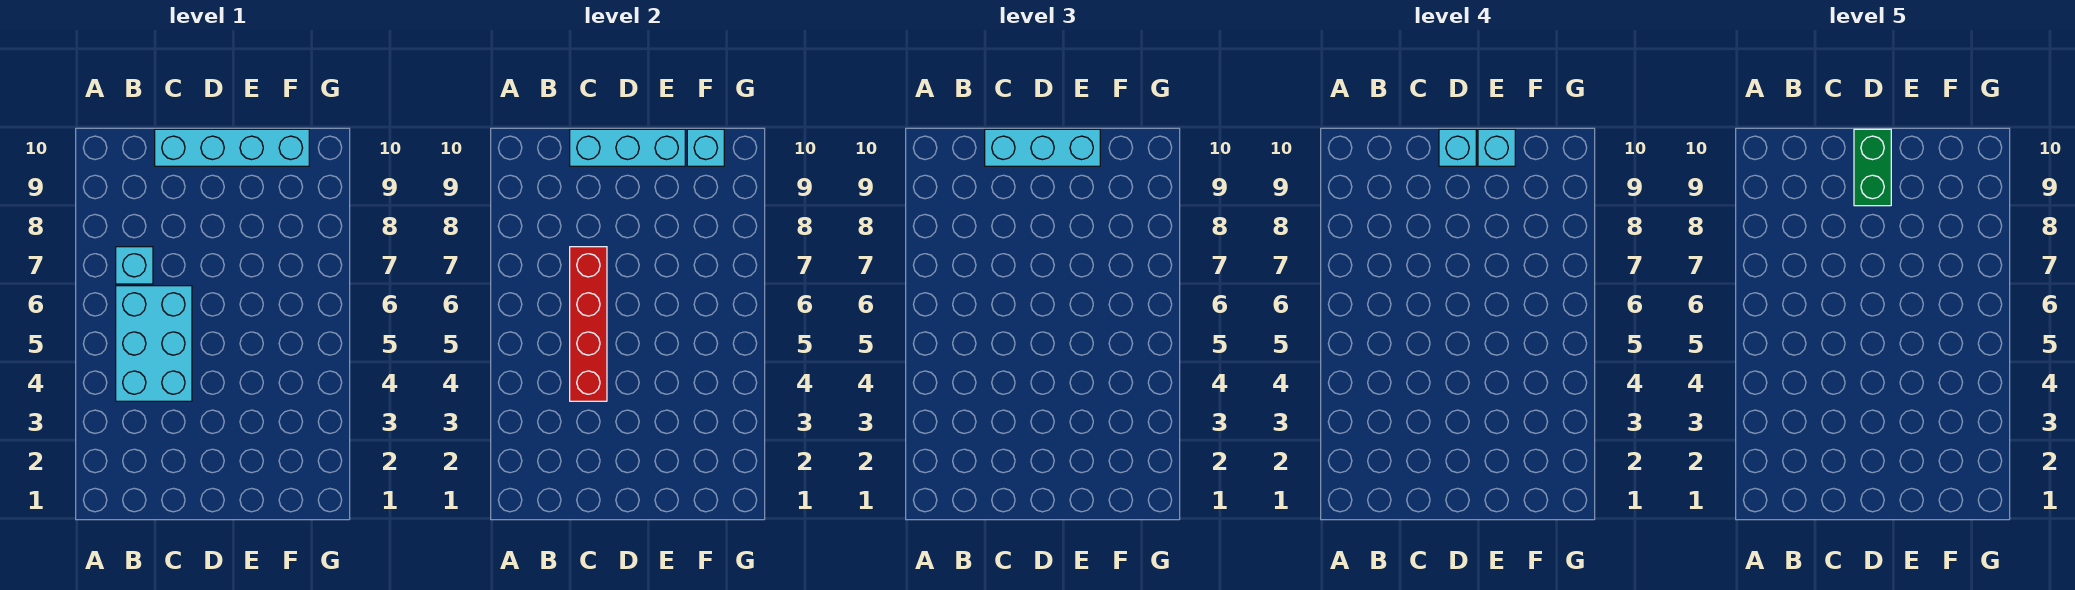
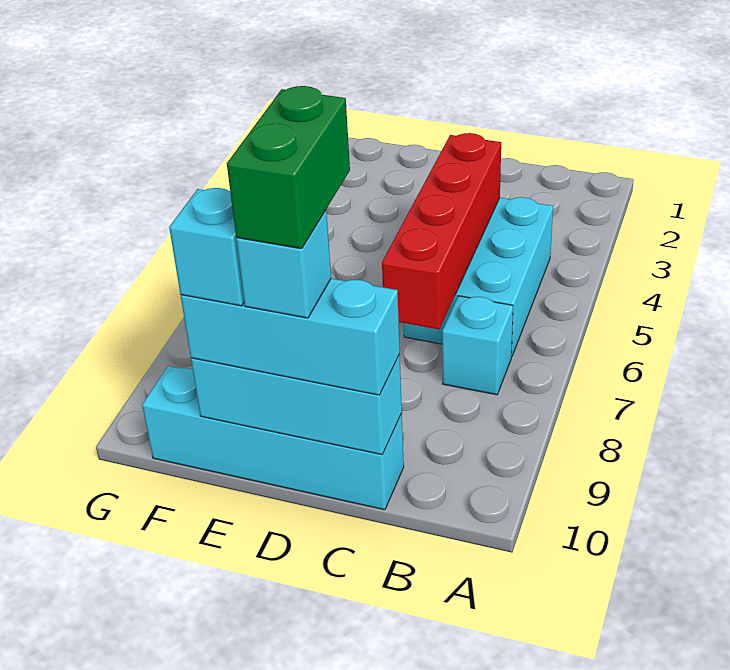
cyan 1x1 brick [687,129,724,166] -> none

